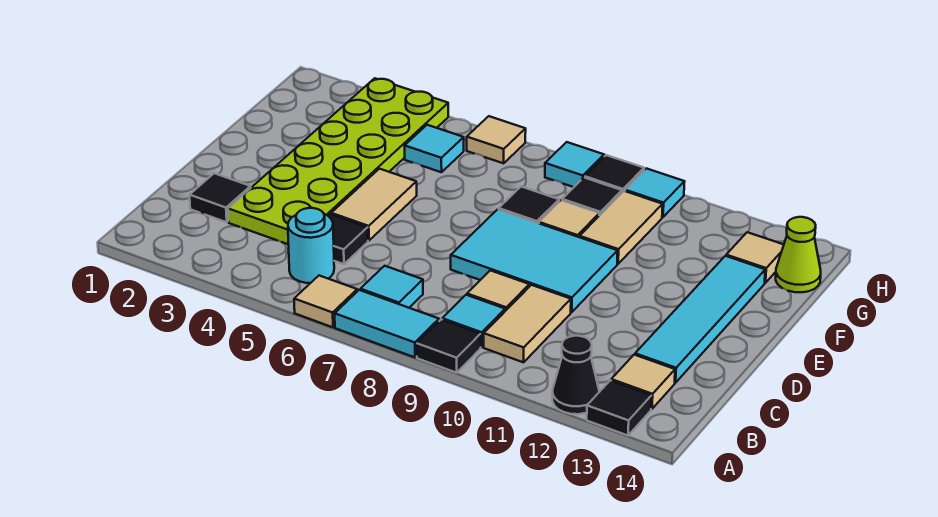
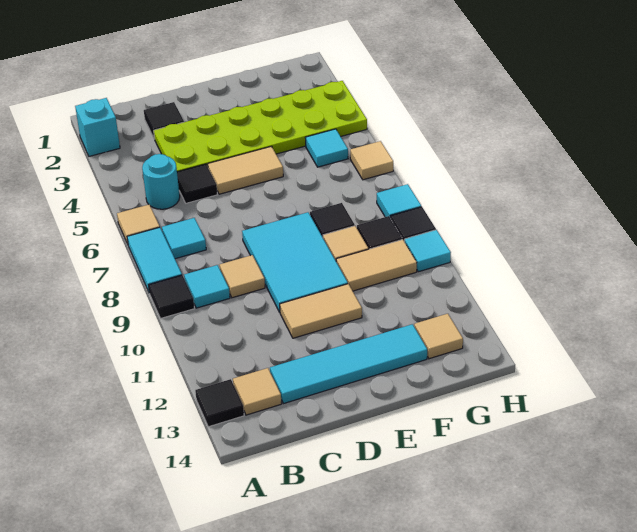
none -> cyan 1x1 brick [75,98,120,156]
black 1x1 cone [552,336,599,414] -> none
tan 1x2 tile [484,285,571,362] -> tan 1x2 tile moved to [280,284,362,338]
lime 1x1 cone [776,217,821,292] -> none

